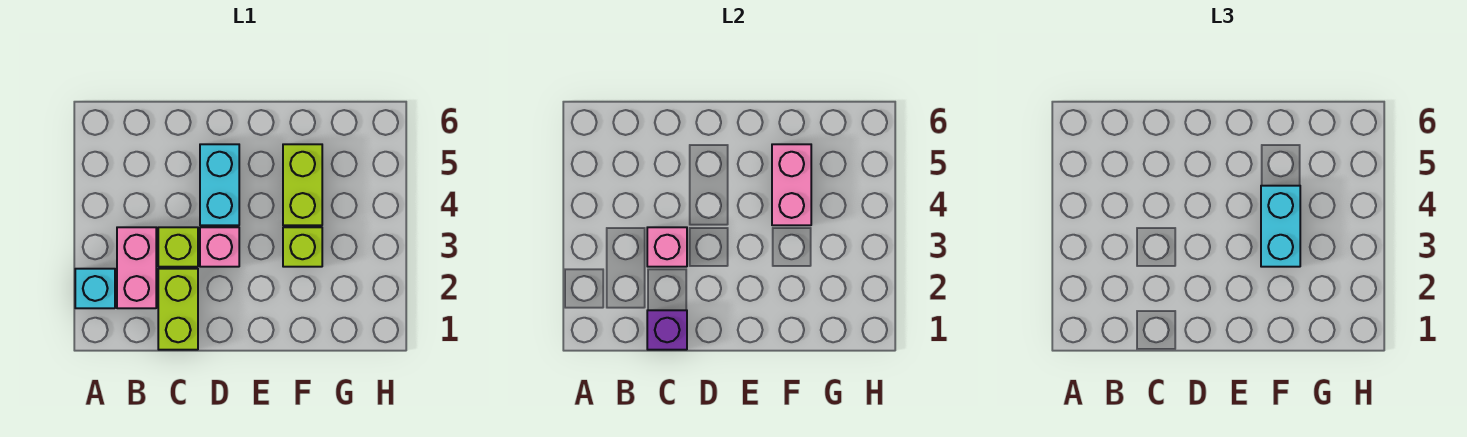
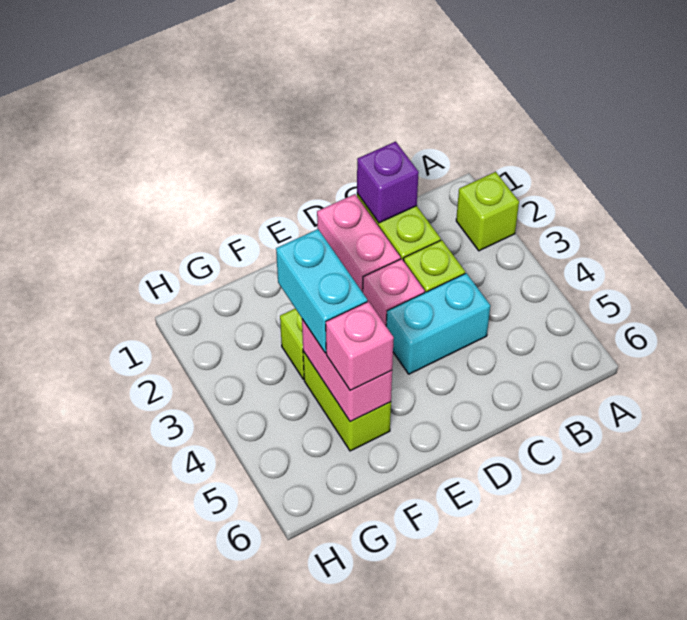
cyan 1x1 brick [75,269,115,308] -> lime 1x1 brick [456,172,519,251]
pink 1x2 brick [117,227,156,308] -> pink 1x2 brick moved to [317,194,401,292]
pink 1x1 brick [647,227,687,267] -> pink 1x1 brick moved to [326,301,394,390]
cyan 1x2 brick [200,144,239,225] -> cyan 1x2 brick turned to [386,273,490,374]

